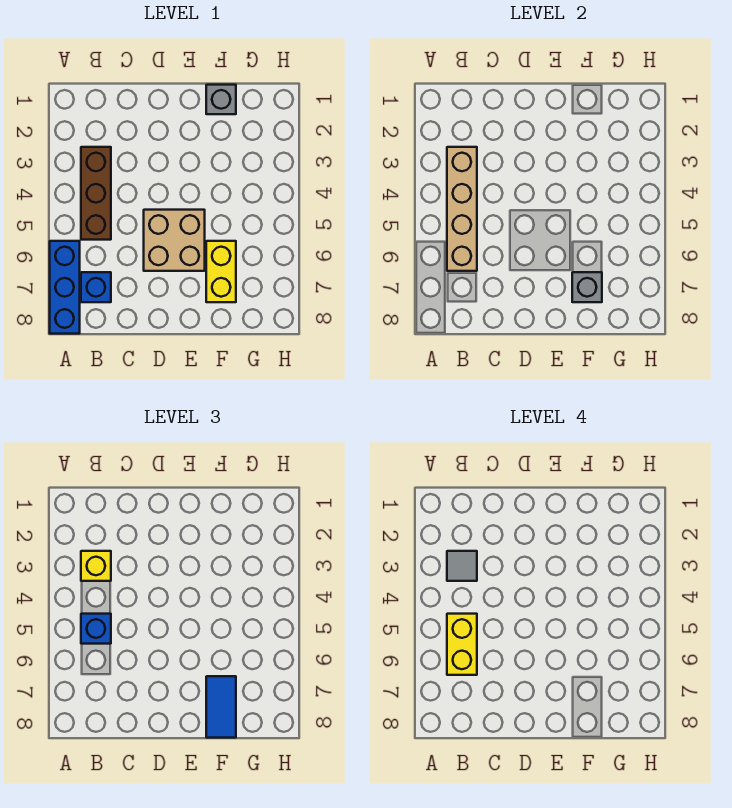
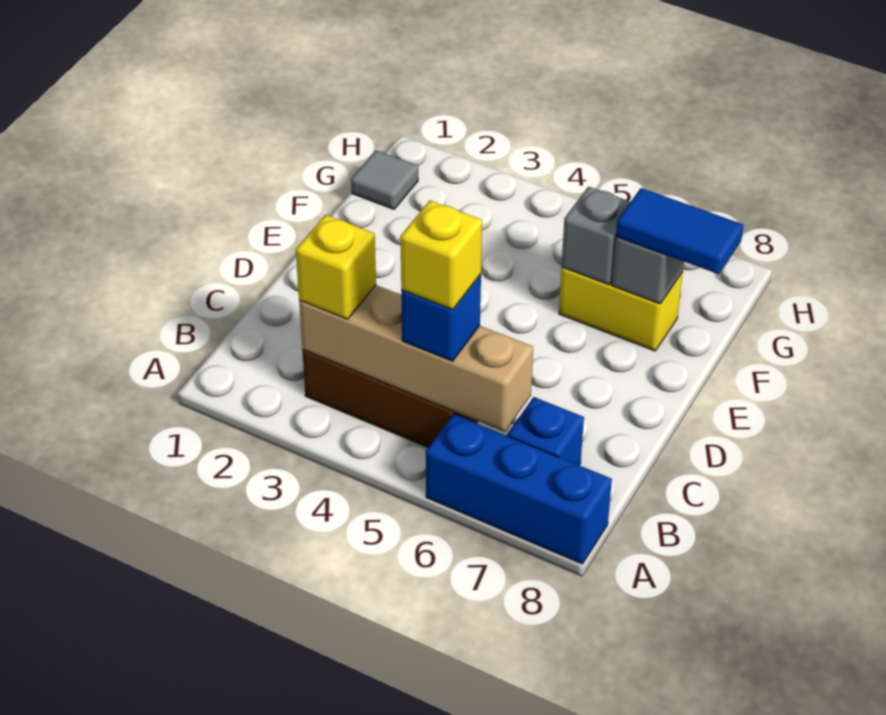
grey 1x1 tile [447,551,477,581] -> grey 1x1 tile moved to [351,150,418,209]
yellow 1x2 brick [447,614,477,675] -> yellow 1x1 brick [400,200,482,310]
tan 2x2 brick [144,210,205,271] -> none
grey 1x1 brick [206,85,236,114] -> grey 1x1 brick moved to [562,187,630,285]

